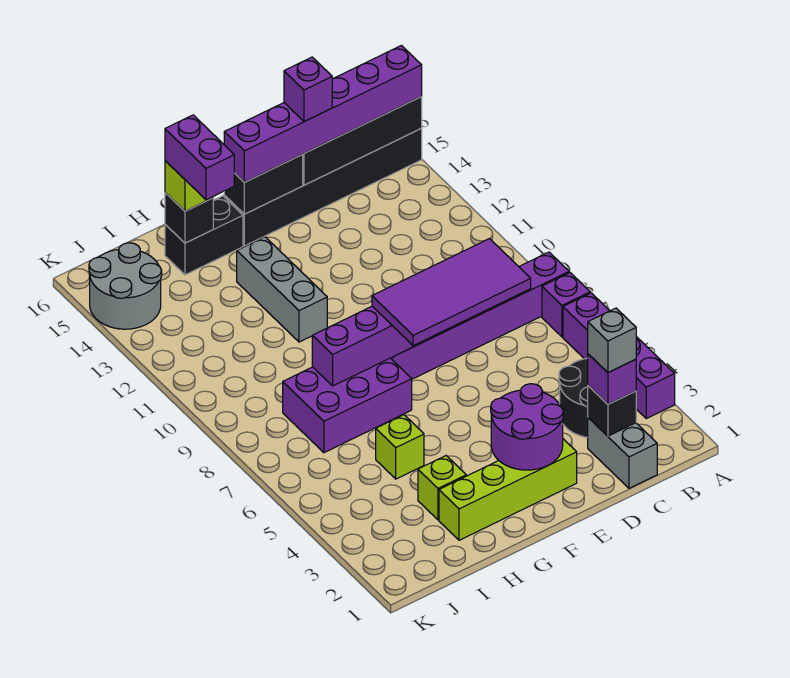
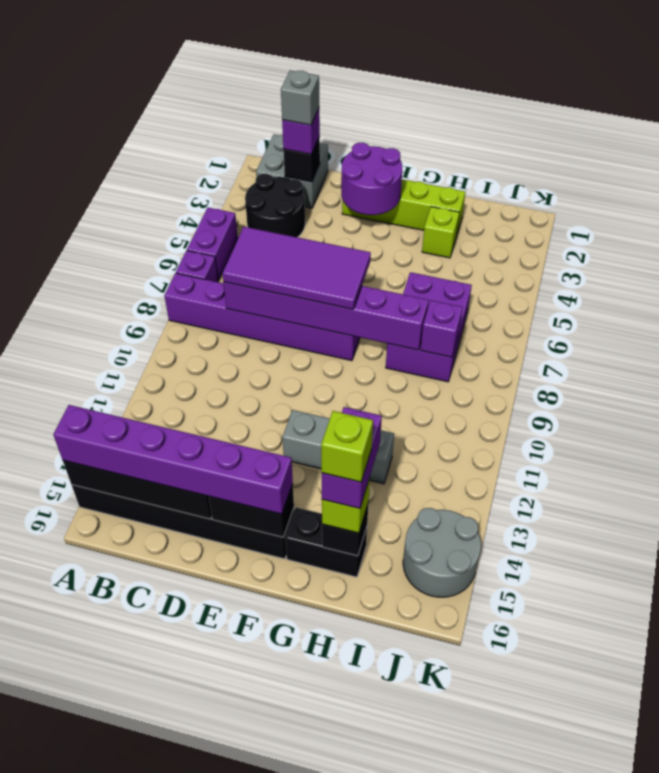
purple 1x4 brick [563,293,675,419] -> purple 1x2 brick [187,208,238,280]
grey 1x2 brick [588,418,657,488] -> grey 2x2 brick [256,134,328,208]
purple 1x1 brick [284,57,332,122] -> purple 1x1 brick moved to [420,300,463,357]
purple 2x3 brick [283,358,412,453] -> purple 2x3 brick turned to [386,272,472,382]
grey 1x3 brick [237,237,327,342] -> grey 1x3 brick turned to [282,410,394,484]
lime 1x1 brick [376,415,424,479] -> lime 1x1 brick moved to [321,411,373,482]

